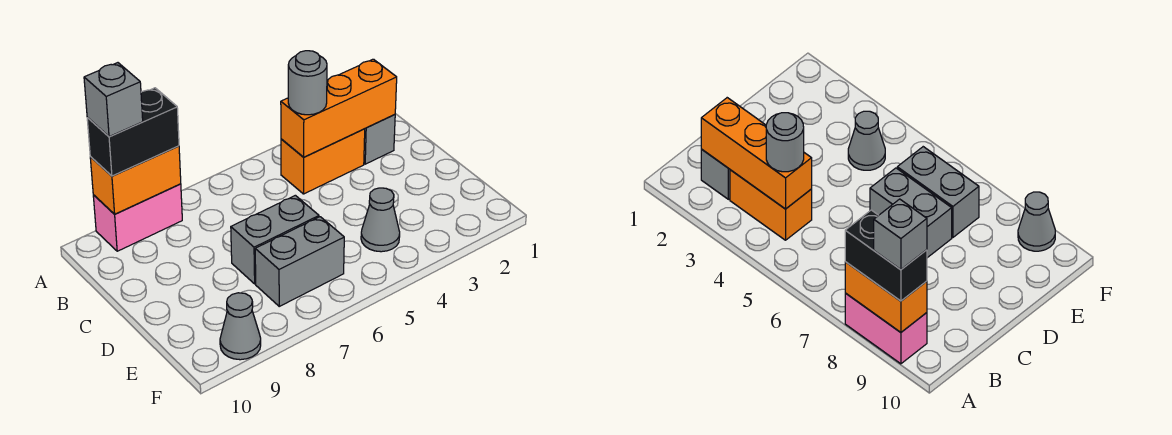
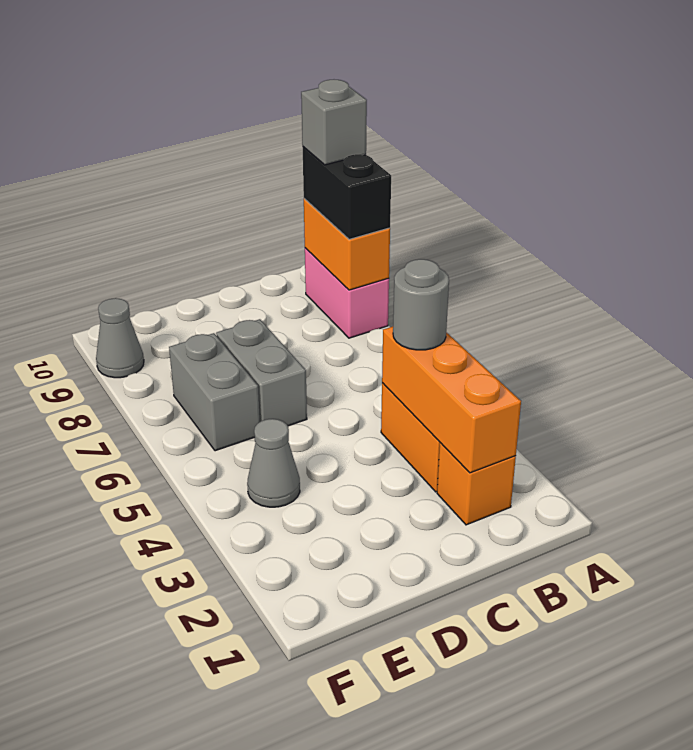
grey 1x1 brick [364,115,395,164] -> orange 1x1 brick [437,443,516,525]

